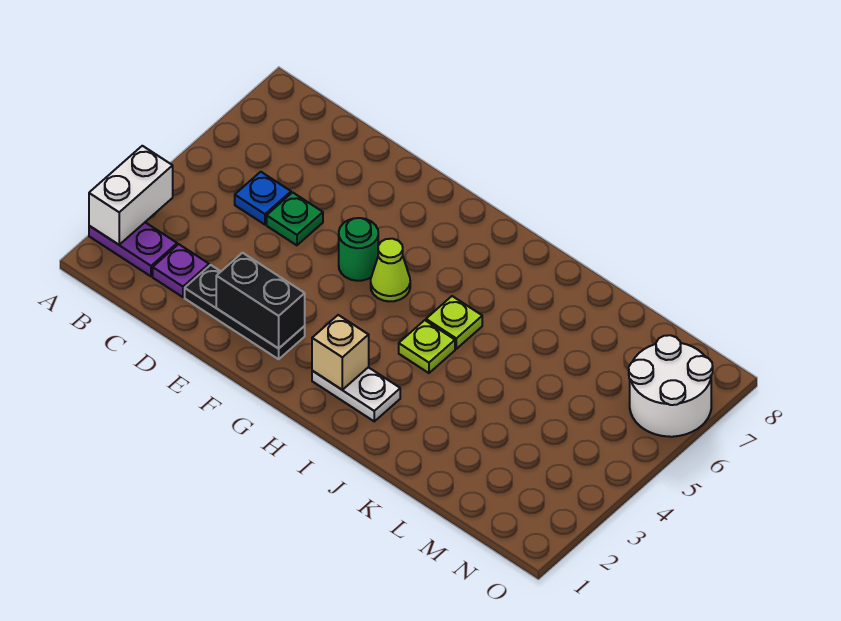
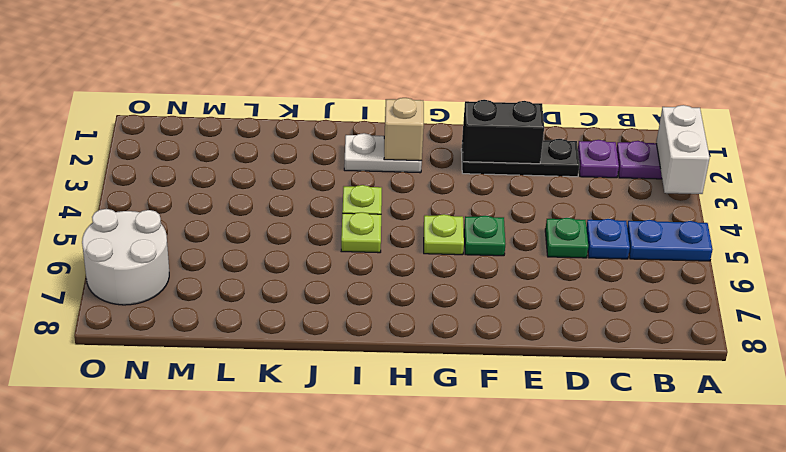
none -> blue 1x2 plate [627,220,713,261]
green 1x1 round brick [339,218,378,281] -> green 1x1 plate [464,215,505,256]
lime 1x1 cone [371,239,410,301] -> lime 1x1 plate [424,214,464,255]

